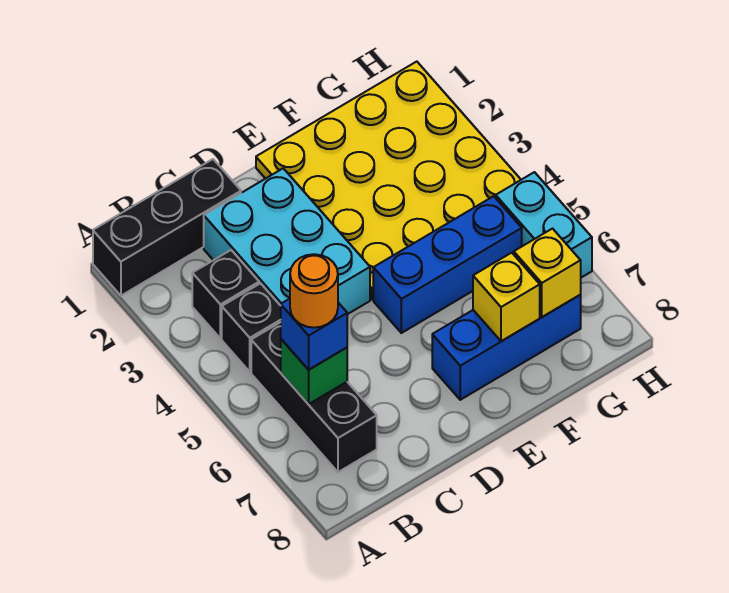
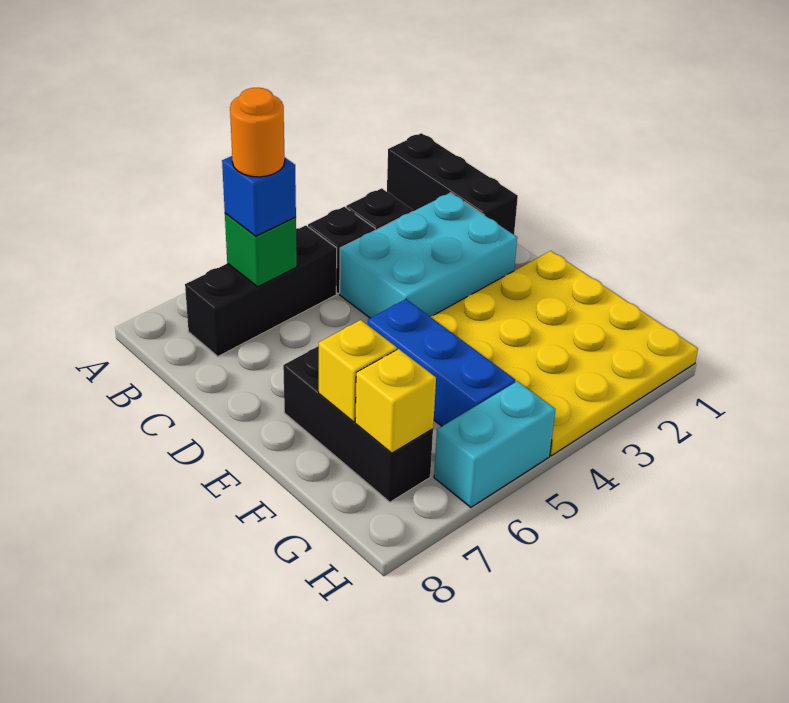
blue 1x3 brick [432,295,581,400] -> black 1x3 brick [283,346,433,502]

